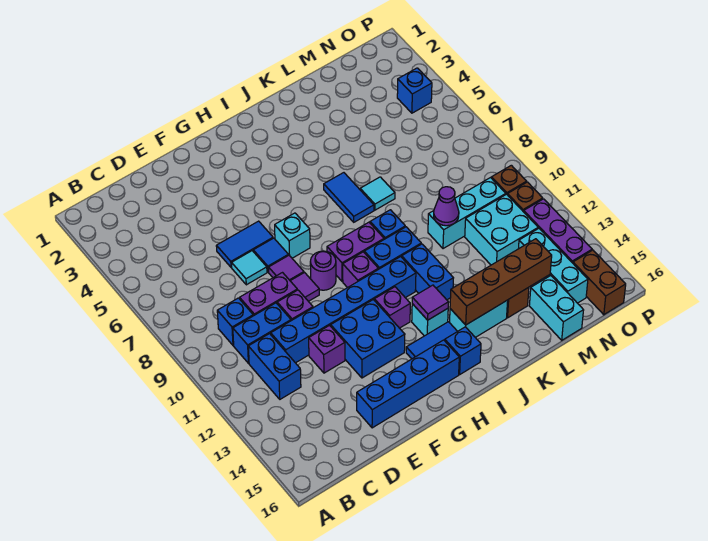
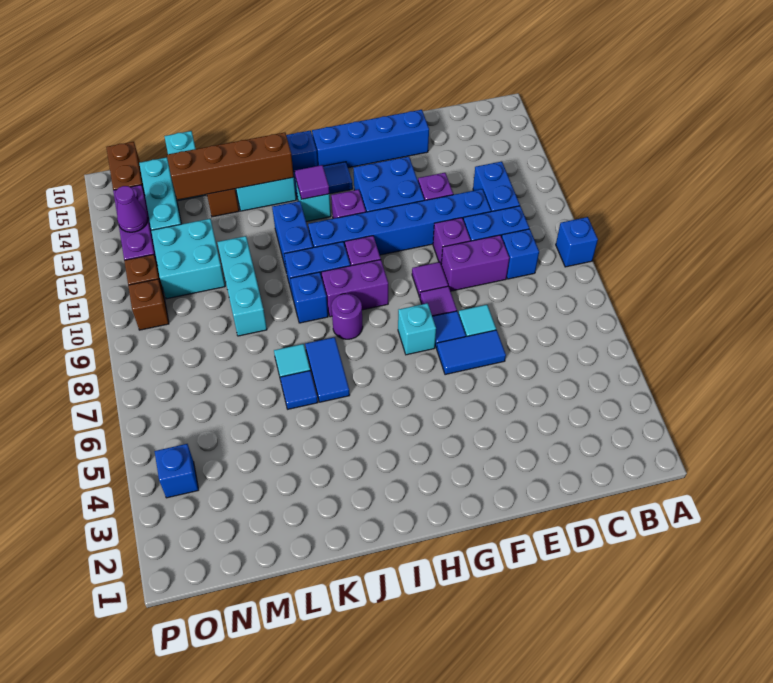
none -> blue 1x1 brick [556,217,598,267]
purple 1x1 round brick [310,251,336,290] -> purple 1x1 round brick moved to [331,293,363,339]
none -> blue 1x1 tile [280,371,318,409]
cyan 1x3 brick [428,178,506,249] -> cyan 1x3 brick turned to [217,236,267,336]
purple 1x1 cone [434,187,459,226] -> purple 1x1 cone moved to [115,186,148,232]

